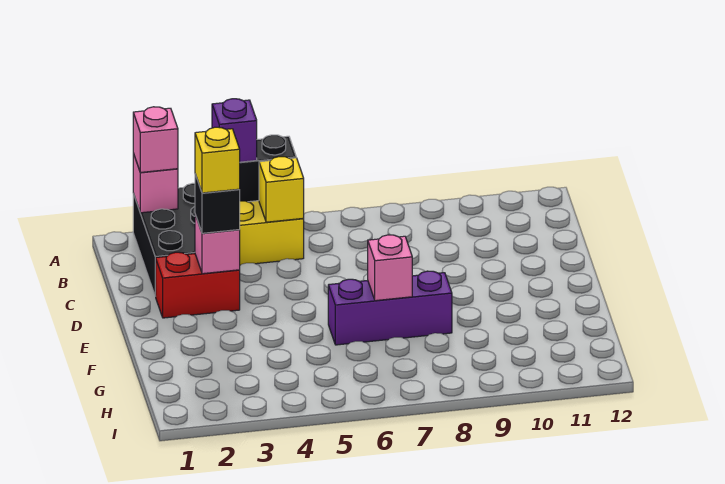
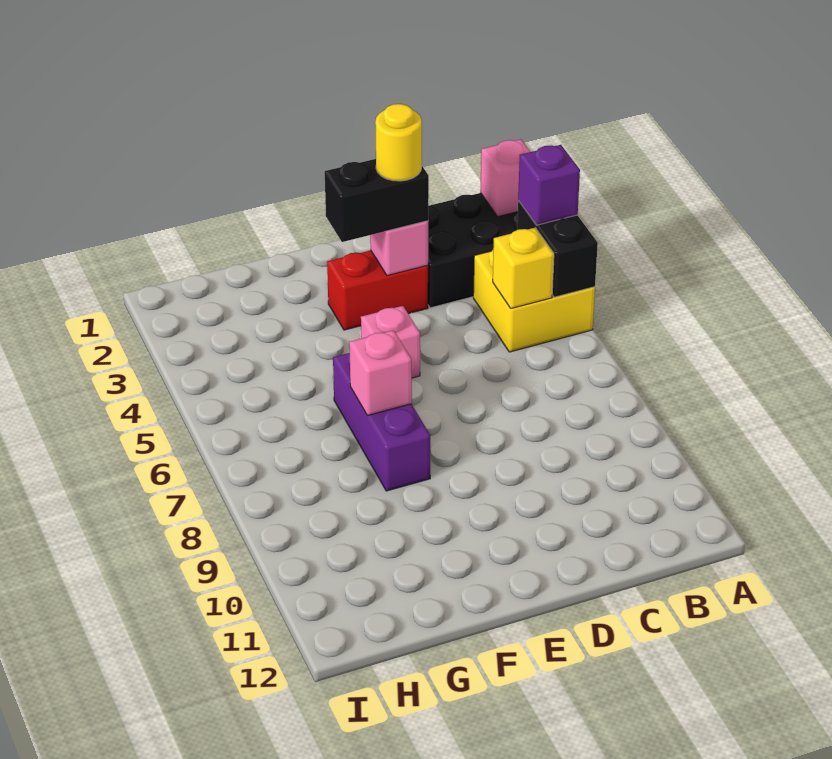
pink 1x1 brick [133,107,178,173] -> pink 1x1 brick moved to [361,306,420,378]
red 1x2 brick [156,252,240,318] -> red 1x2 brick turned to [327,250,428,330]
black 1x1 brick [195,174,240,233] -> black 1x2 brick [325,159,429,242]
yellow 1x1 brick [195,127,240,193] -> yellow 1x1 round brick [375,104,422,181]

